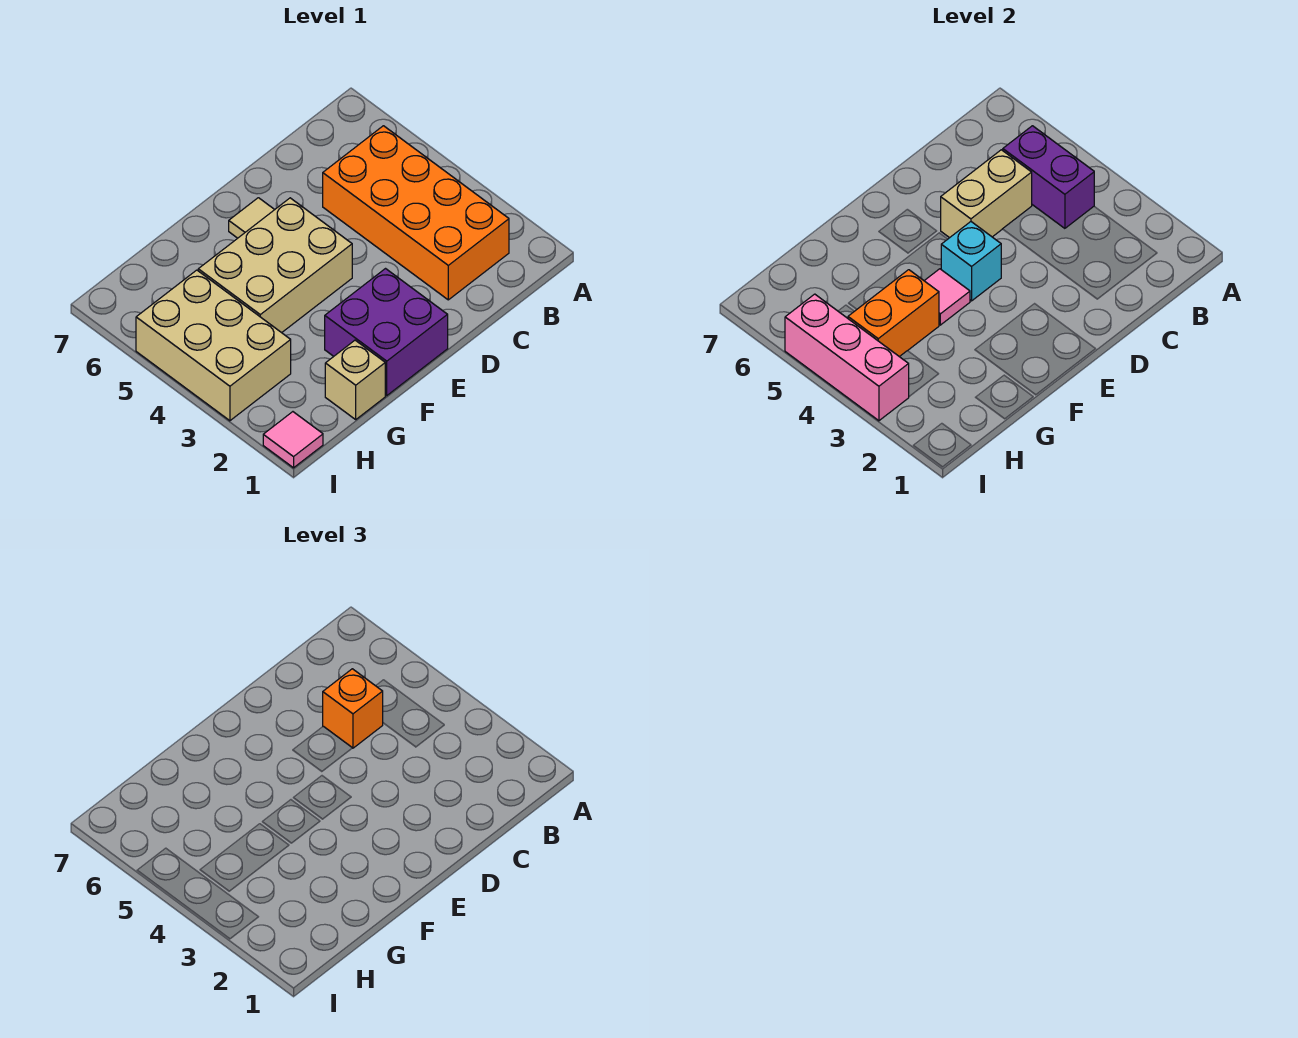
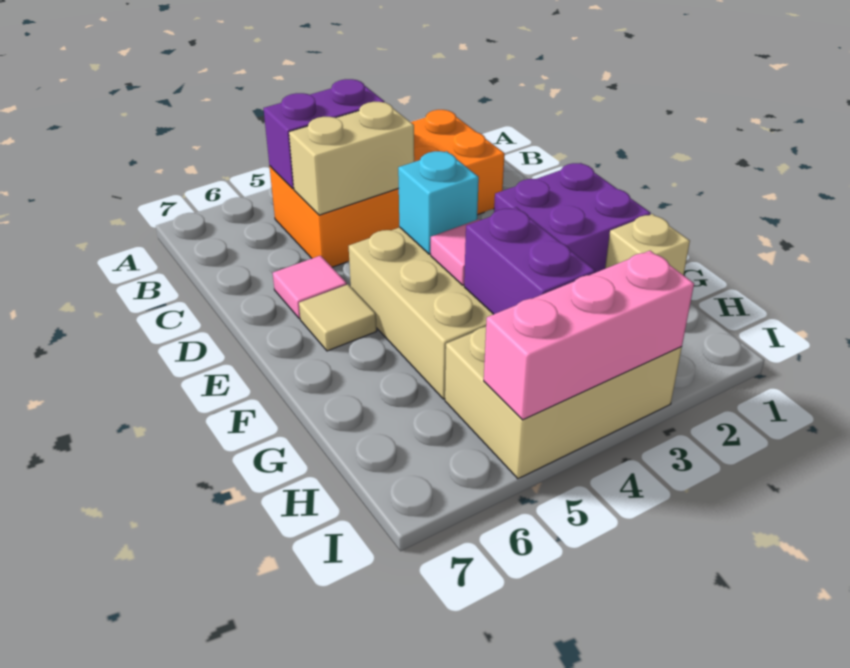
tan 1x2 brick [941,150,1032,238] -> tan 1x2 brick turned to [289,102,414,215]
orange 1x1 brick [323,669,383,748] -> none
orange 1x2 brick [848,270,939,357] -> purple 1x2 brick [464,207,595,314]
pink 1x1 tile [263,412,323,468] -> pink 1x1 tile moved to [273,256,347,319]

